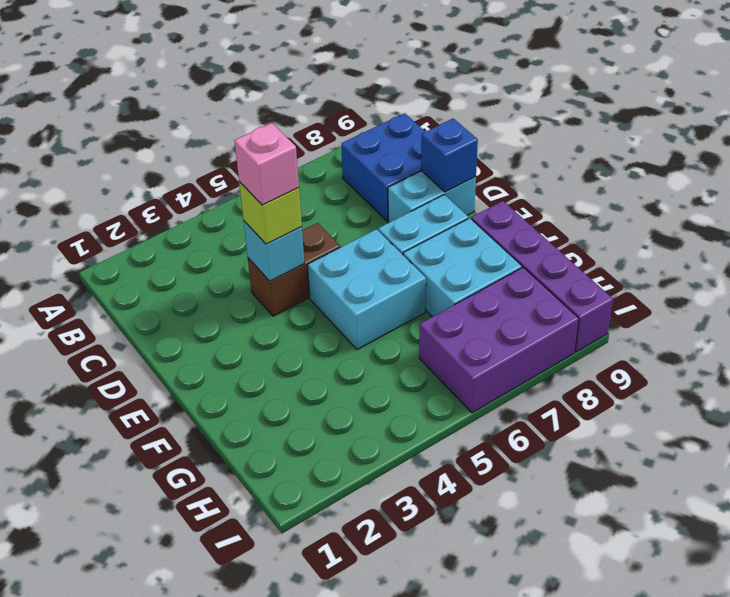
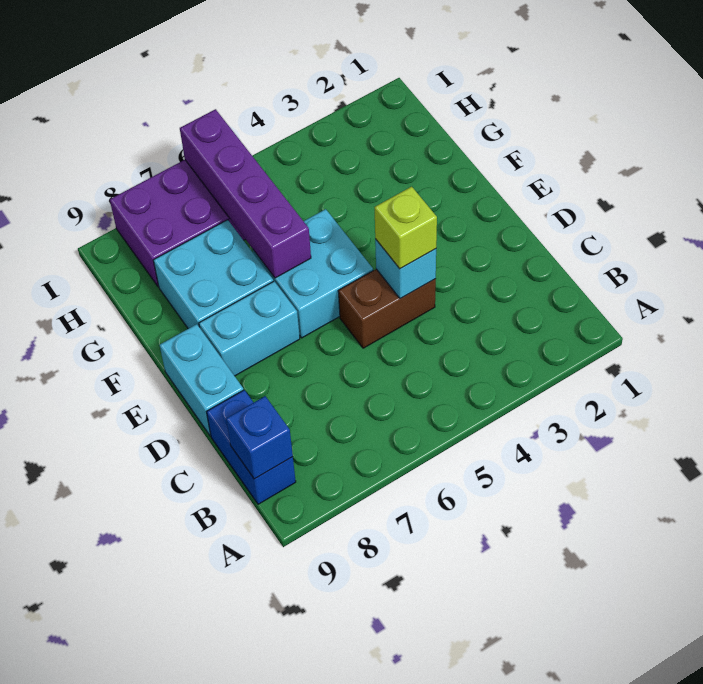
blue 2x2 brick [341,113,425,221] -> blue 1x2 brick [207,390,296,504]
pink 1x1 brick [235,123,299,205] -> none
cyan 1x2 brick [388,171,476,223] -> cyan 1x2 brick turned to [160,324,243,436]
blue 1x1 brick [421,118,478,192] -> blue 1x1 brick moved to [226,396,293,479]
purple 1x4 brick [471,201,613,352] -> purple 1x4 brick moved to [180,109,311,278]

